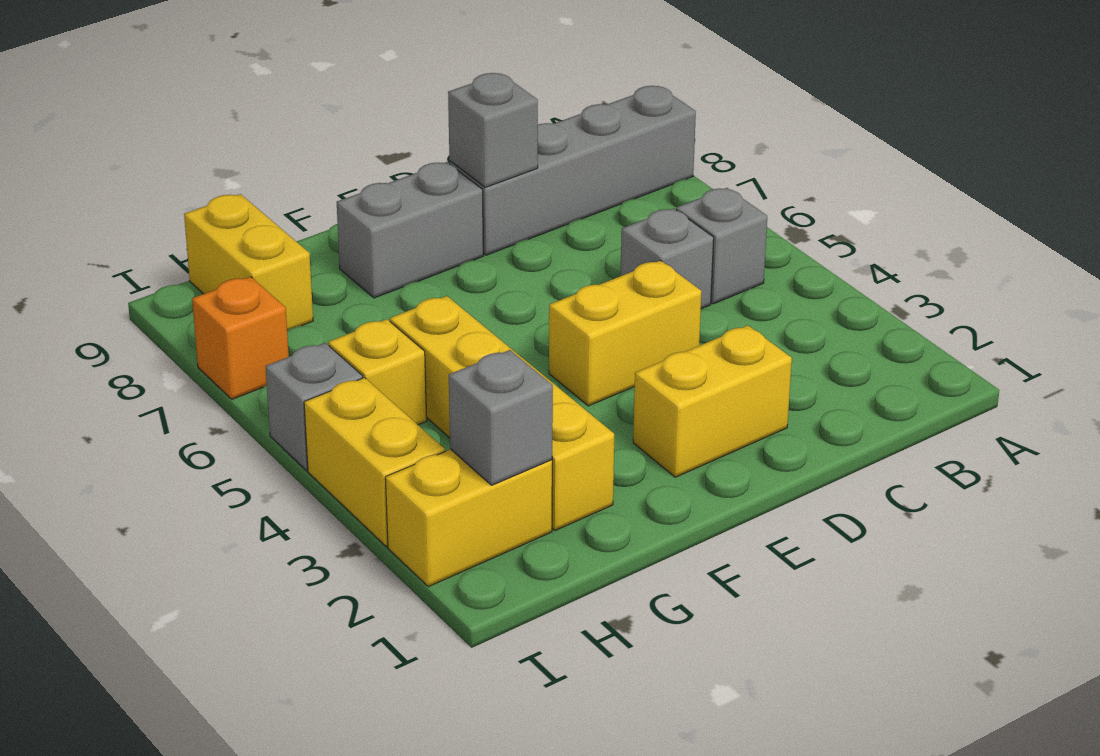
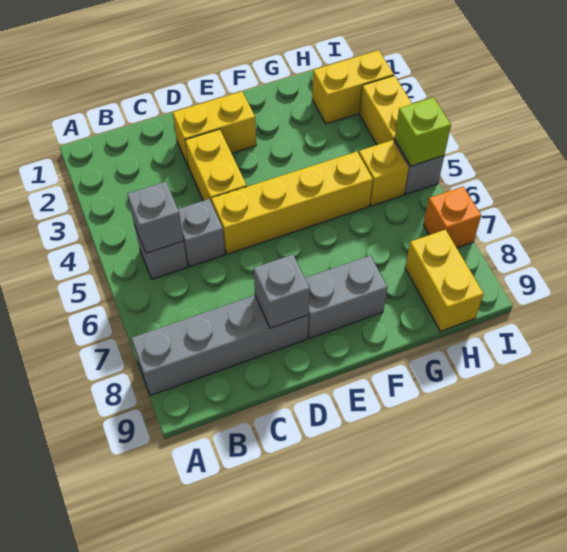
yellow 1x2 brick [549,261,701,406] -> yellow 1x2 brick turned to [185,129,247,203]
yellow 1x4 brick [390,296,614,530] -> yellow 1x4 brick turned to [211,152,373,254]
grey 1x1 brick [449,350,553,485] -> grey 1x1 brick moved to [127,182,184,253]
none -> lime 1x1 brick [395,97,451,166]

